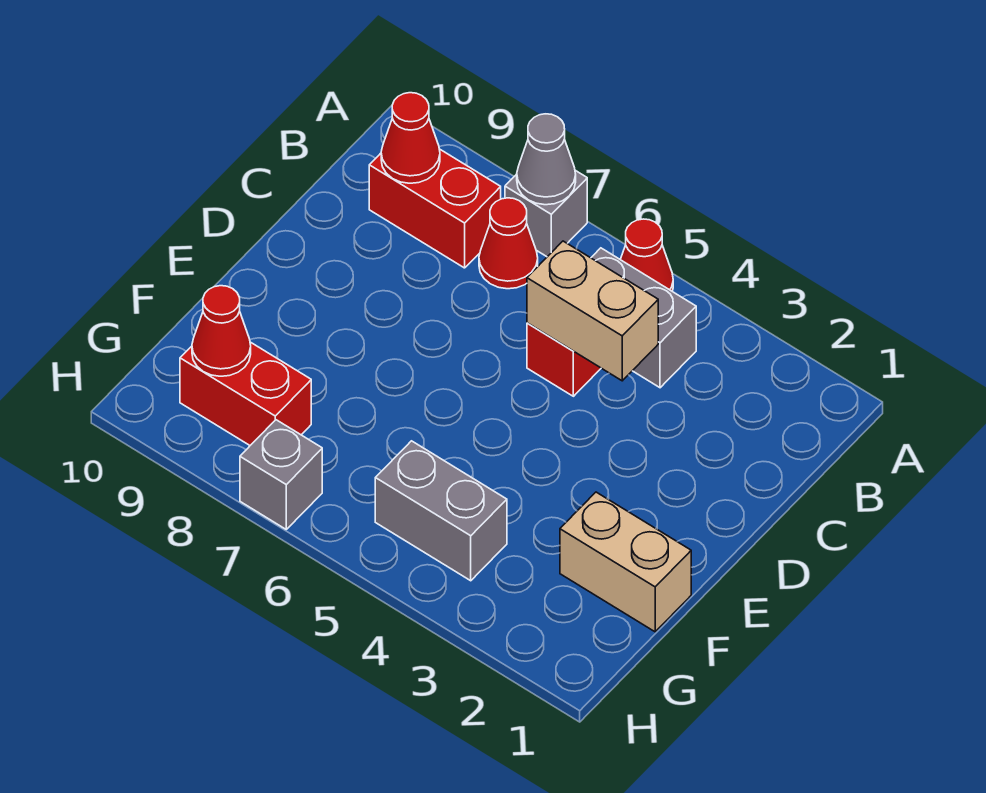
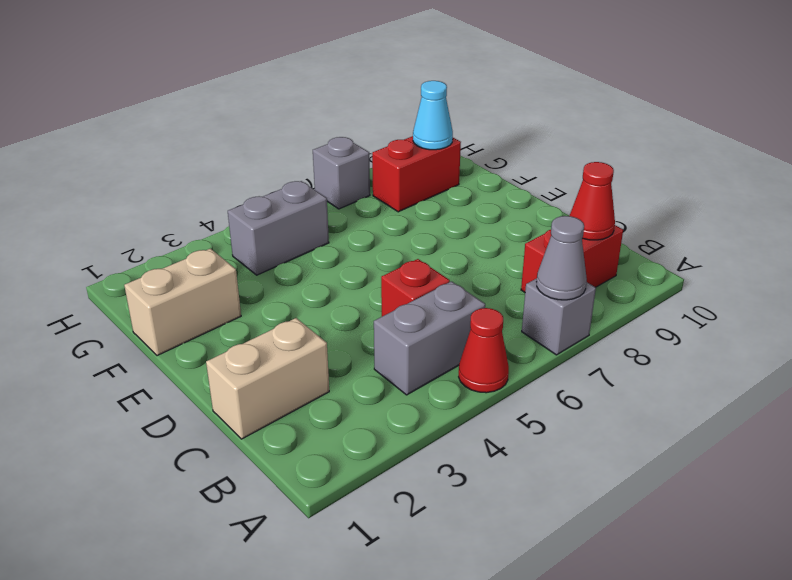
red 1x1 cone [479,198,538,289] -> none
tan 1x2 brick [527,241,658,381] -> tan 1x2 brick moved to [206,318,329,439]
red 1x1 cone [192,286,251,376] -> cyan 1x1 cone [413,81,453,150]

